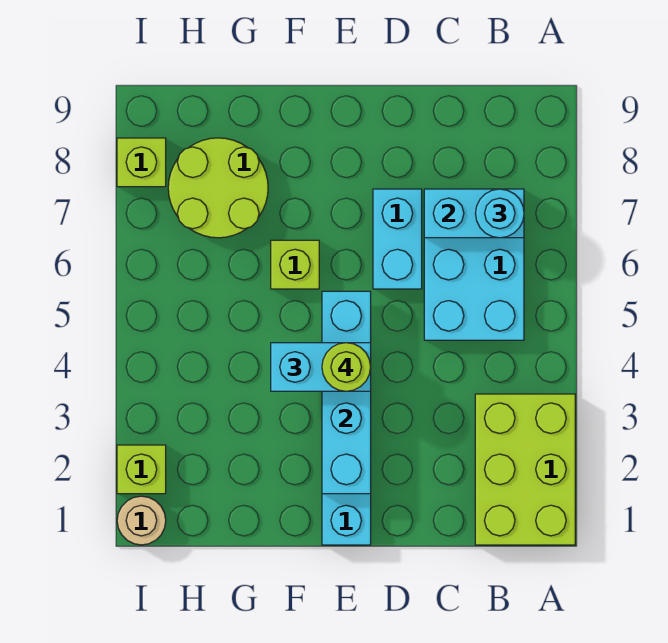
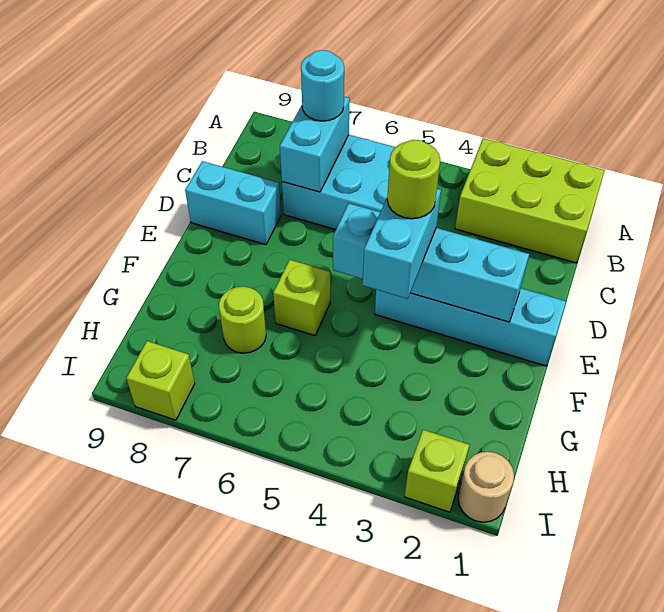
cyan 1x2 brick [373,189,422,289] -> cyan 1x2 brick moved to [185,161,281,245]
lime 2x2 round brick [168,138,268,238] -> lime 1x1 round brick [219,286,266,353]

